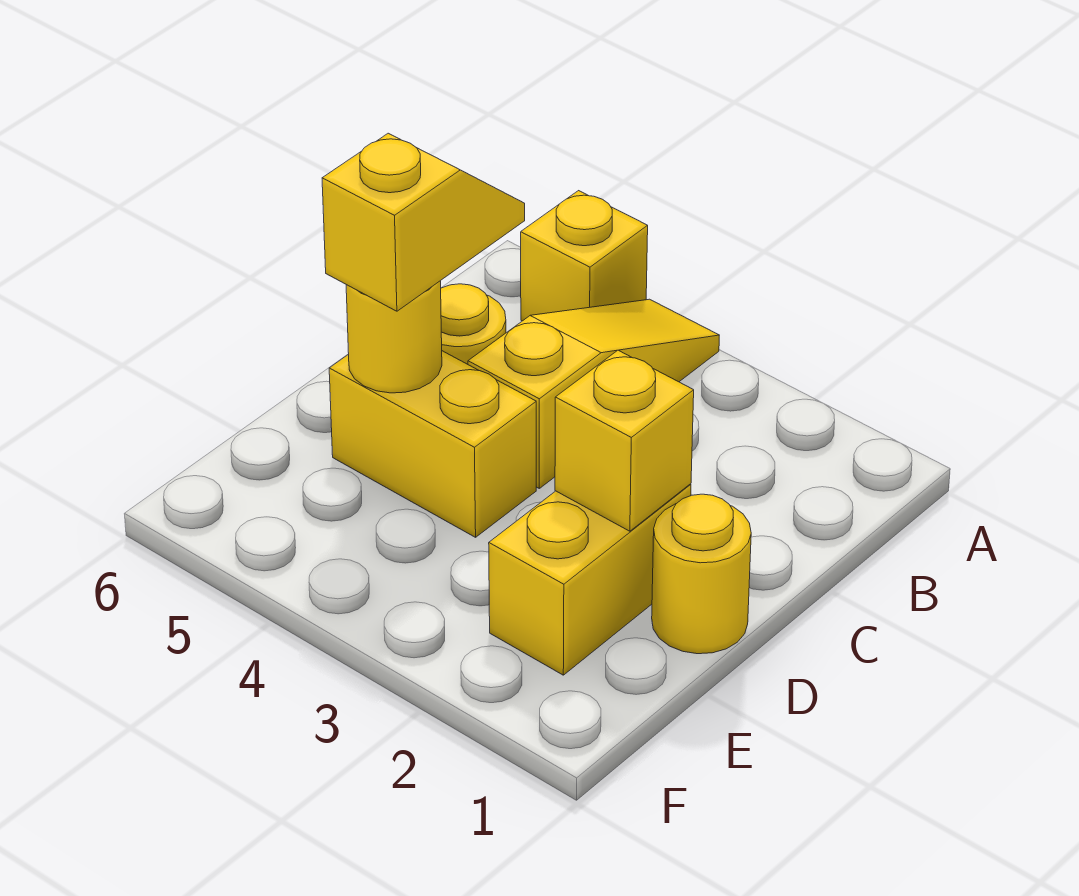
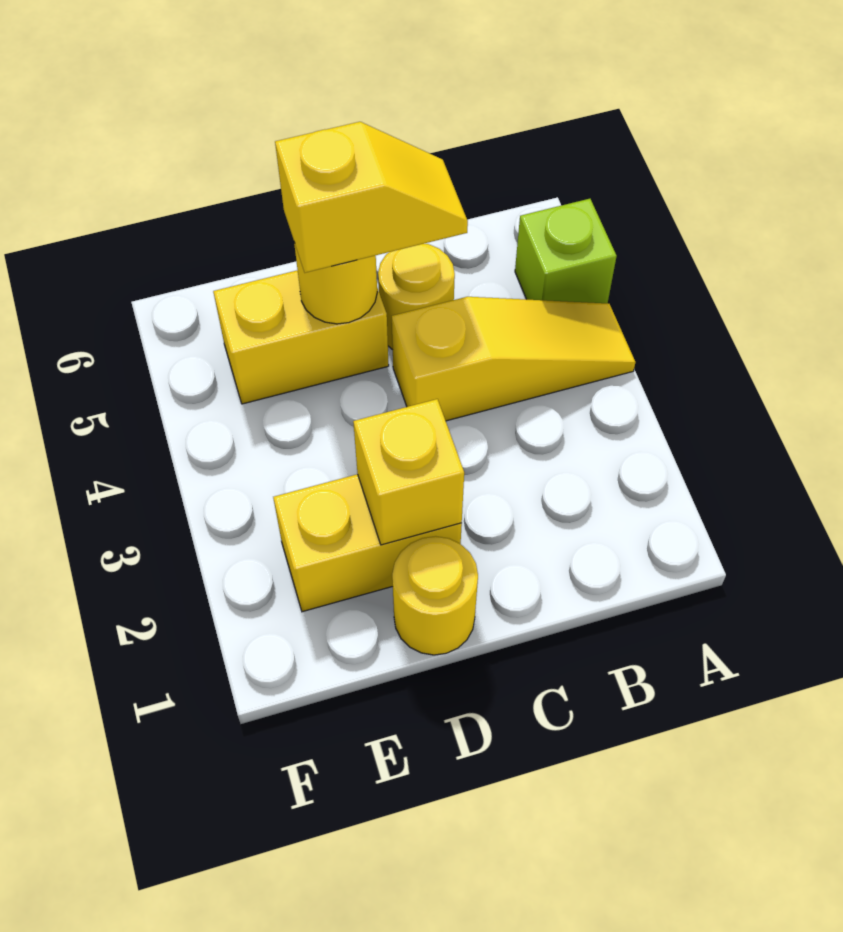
yellow 1x1 brick [521,191,648,321] -> lime 1x1 brick [515,199,617,303]
yellow 1x2 brick [329,351,536,537] -> yellow 1x2 brick turned to [213,270,389,404]

